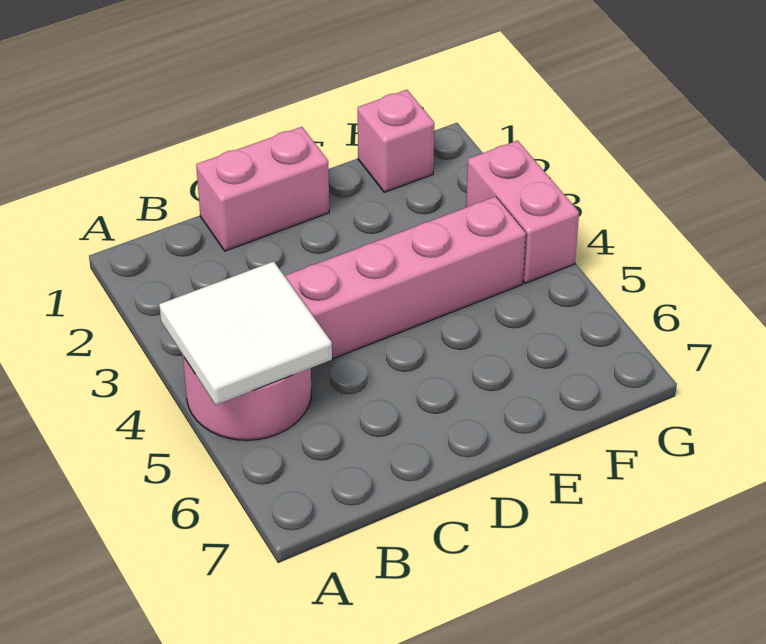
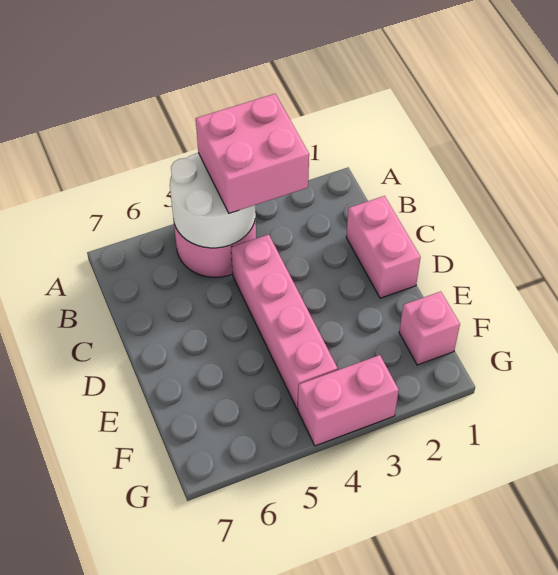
none -> pink 2x2 brick [196,94,309,213]
white 2x2 tile [159,261,332,405] -> white 2x2 round brick [170,153,256,248]

